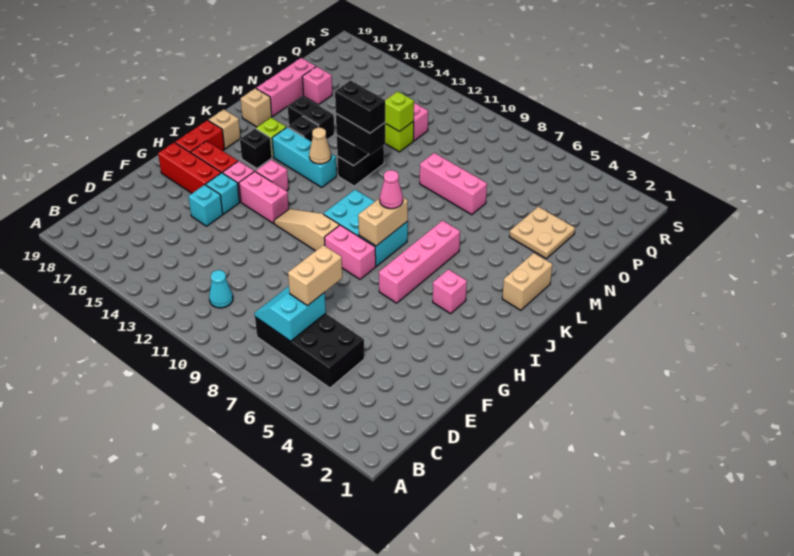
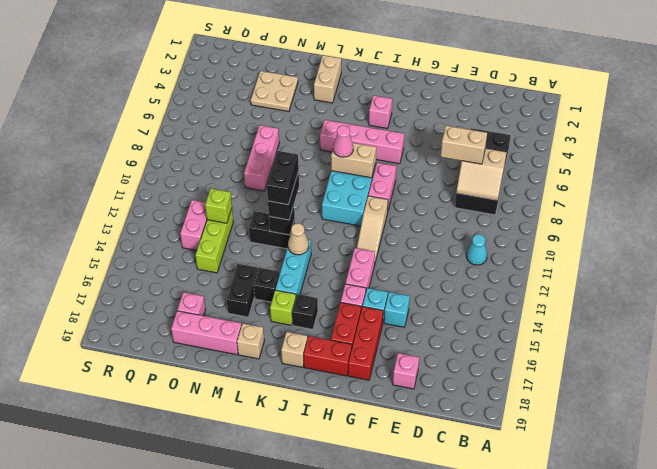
cyan 2x2 slope [255,286,326,341] -> tan 2x2 slope [456,149,506,200]
pink 1x1 brick [256,160,289,191] -> pink 1x1 brick moved to [393,353,419,389]
tan 1x2 brick [502,253,552,310] -> tan 1x2 brick turned to [314,55,341,103]

